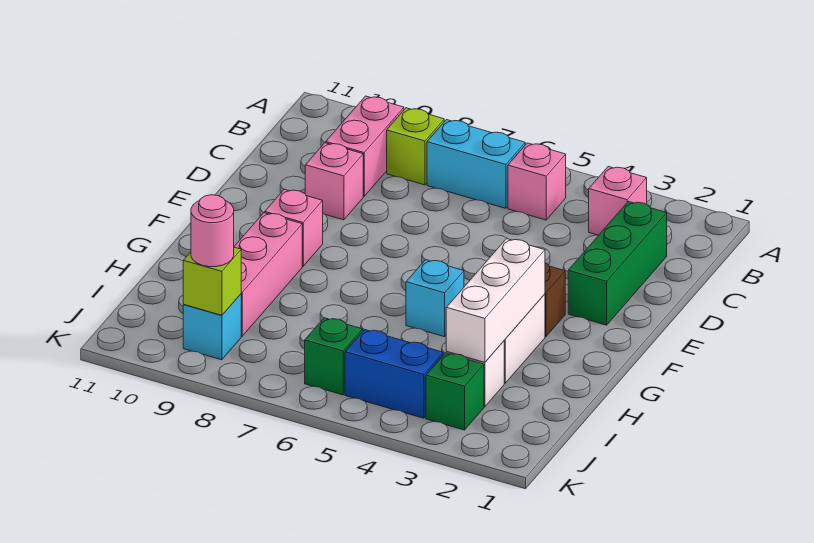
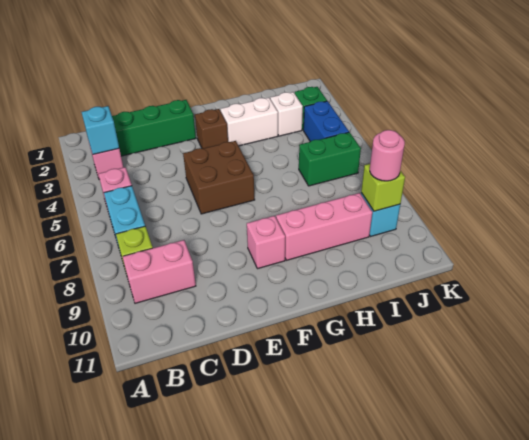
pink 1x1 brick [305,143,363,220] -> none
none -> brown 2x2 brick [183,141,255,214]
white 1x3 brick [446,239,545,362] -> none
cyan 1x1 brick [406,260,464,337] -> cyan 1x1 brick moved to [82,106,119,154]
green 1x1 brick [305,318,363,395] -> green 1x2 brick [299,132,361,186]

